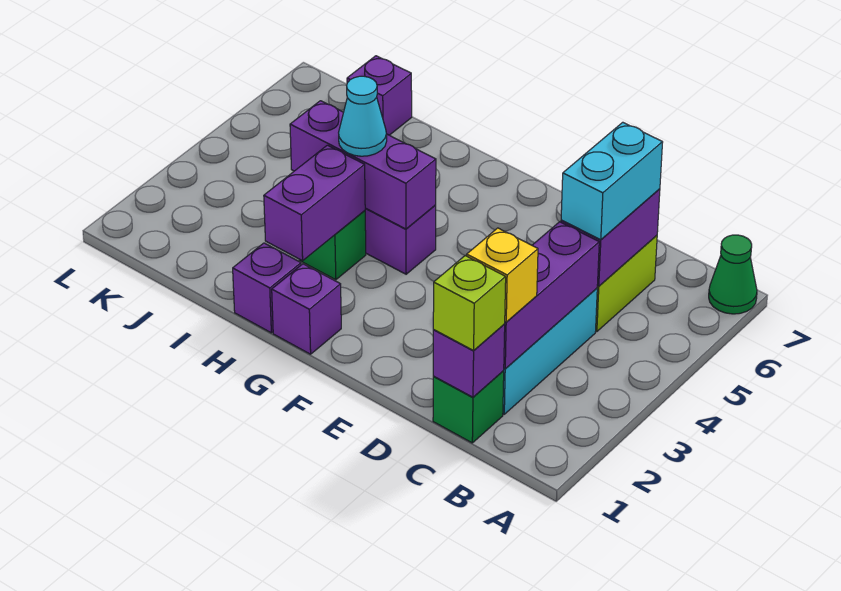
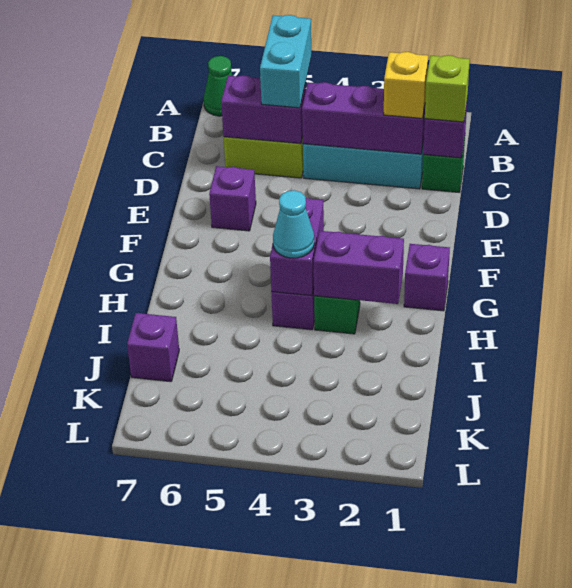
cyan 1x2 brick [561,122,663,240] -> cyan 1x2 brick turned to [260,15,311,108]
purple 1x3 brick [290,101,436,229] -> purple 1x2 brick [270,198,324,296]
purple 1x1 brick [233,243,301,333] -> purple 1x1 brick moved to [209,166,256,231]

